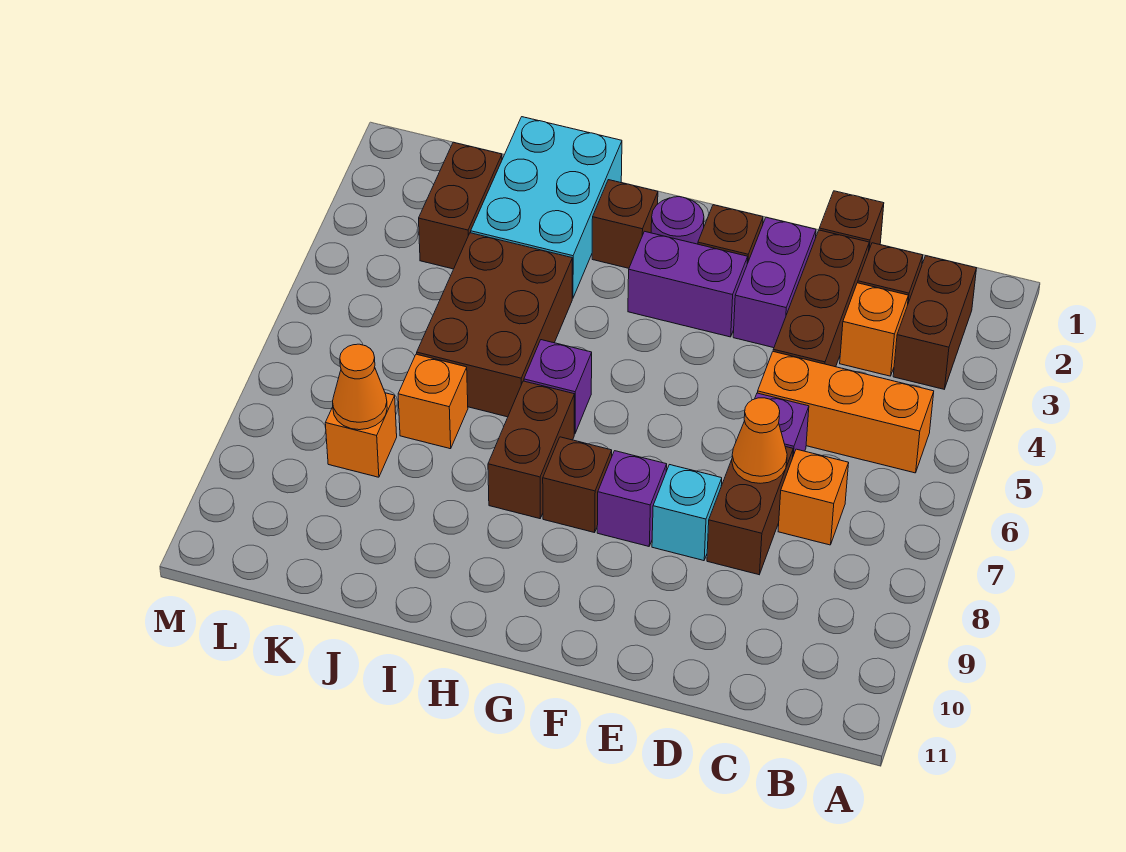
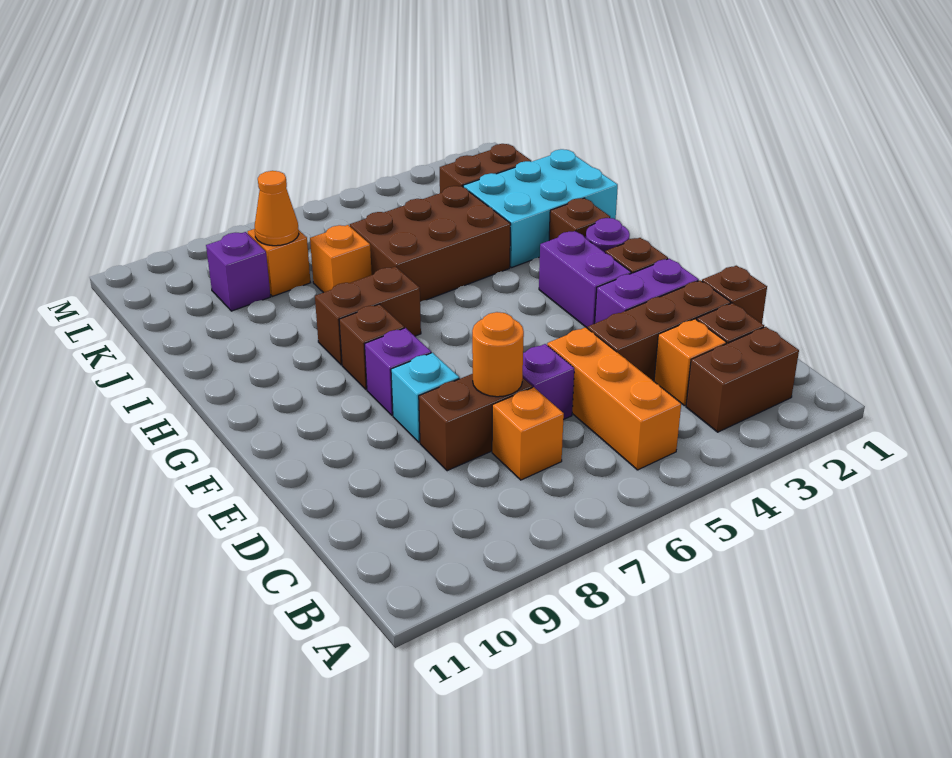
orange 1x1 cone [732,398,787,483] -> orange 1x1 round brick [472,312,524,397]
purple 1x1 brick [524,340,592,434] -> purple 1x1 brick moved to [206,232,270,311]

